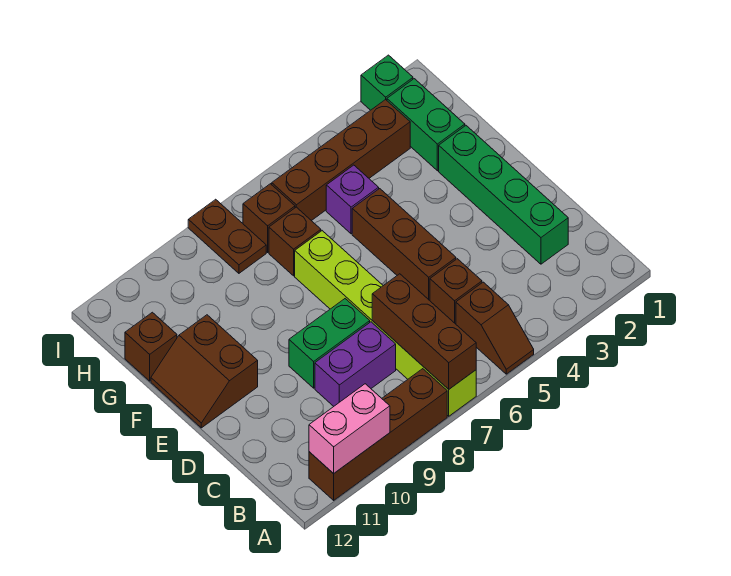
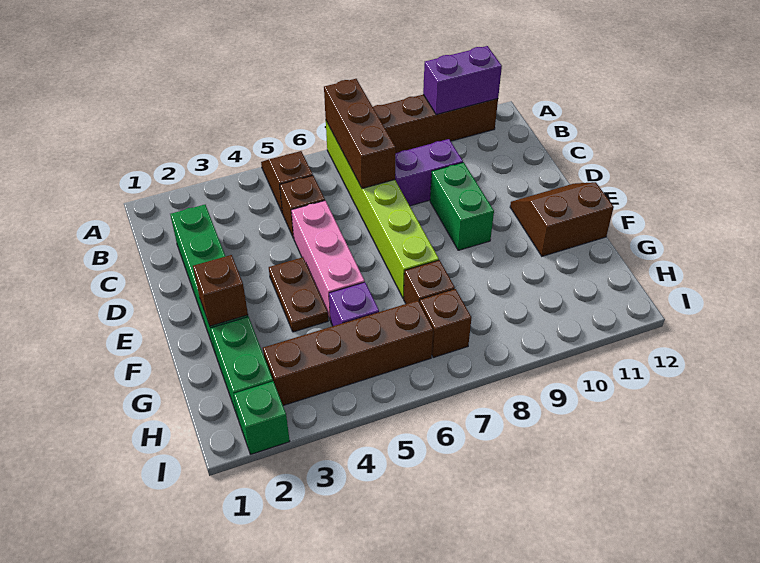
pink 1x2 brick [309,384,390,474] -> purple 1x2 brick [423,46,502,115]
brown 1x3 brick [352,189,456,300] -> pink 1x3 brick [291,201,365,321]
green 1x2 brick [289,299,370,388] -> green 1x2 brick turned to [430,162,494,250]
brown 2x2 slope [151,315,258,428] -> brown 2x2 slope turned to [510,182,614,256]
brown 1x1 brick [125,312,177,381] -> brown 1x1 brick moved to [193,255,248,326]
brown 1x2 plate [188,199,266,273] -> brown 1x2 plate moved to [269,257,328,332]

